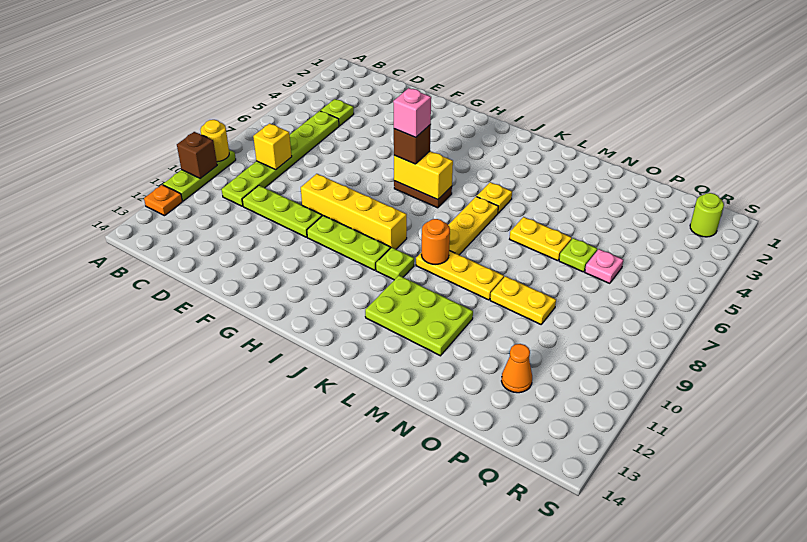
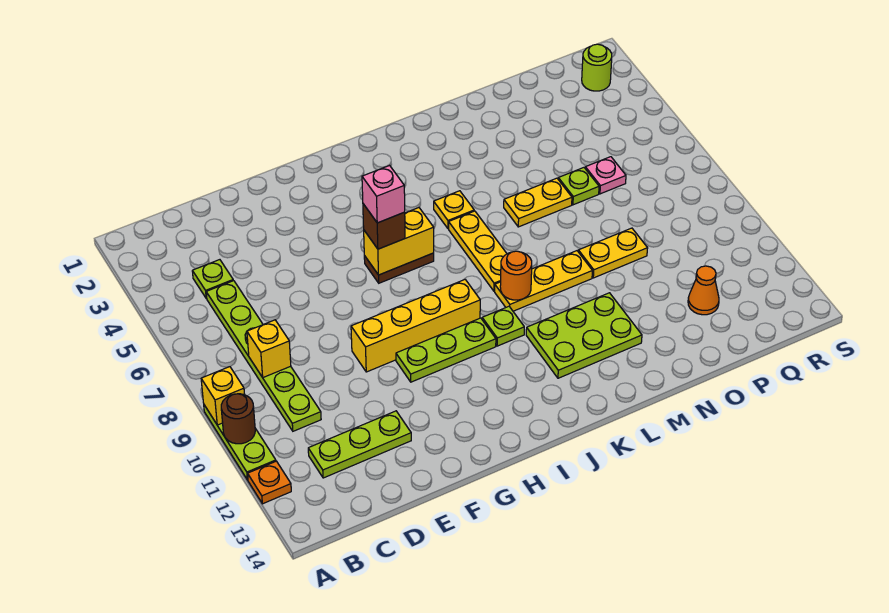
yellow 1x1 round brick [200,120,229,162] -> yellow 1x1 brick [201,367,245,425]
brown 1x1 brick [177,132,217,178] -> brown 1x1 round brick [221,394,255,444]
lime 1x3 plate [242,185,322,237] -> lime 1x3 plate moved to [308,411,411,478]

